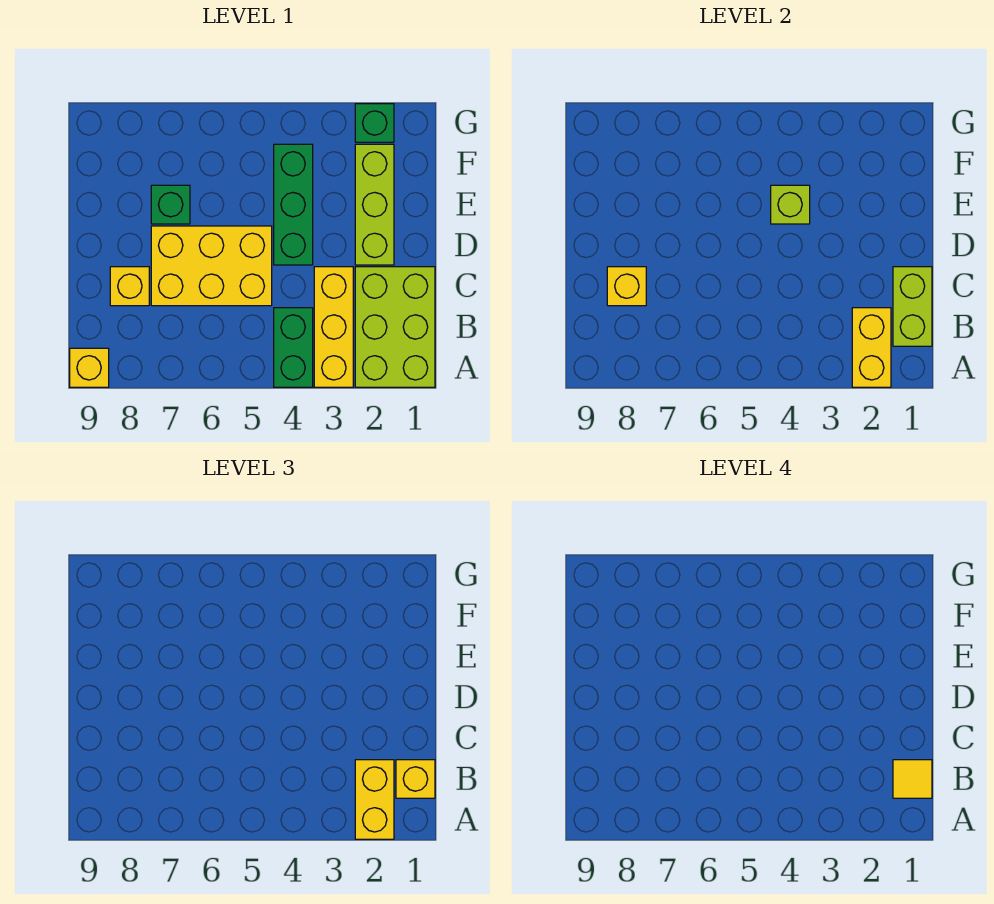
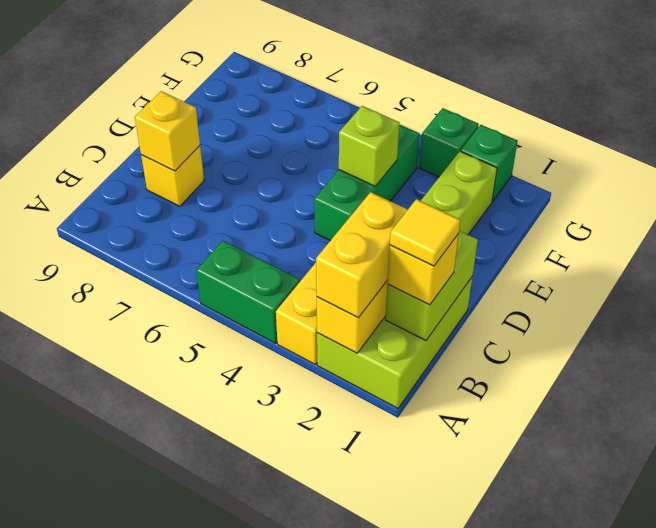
green 1x2 brick [274,308,313,387] -> green 1x2 brick turned to [196,241,299,343]
yellow 1x1 brick [70,348,109,387] -> none
yellow 2x3 brick [151,226,272,306] -> none
green 1x1 brick [151,185,190,224] -> green 1x1 brick moved to [419,108,479,177]

